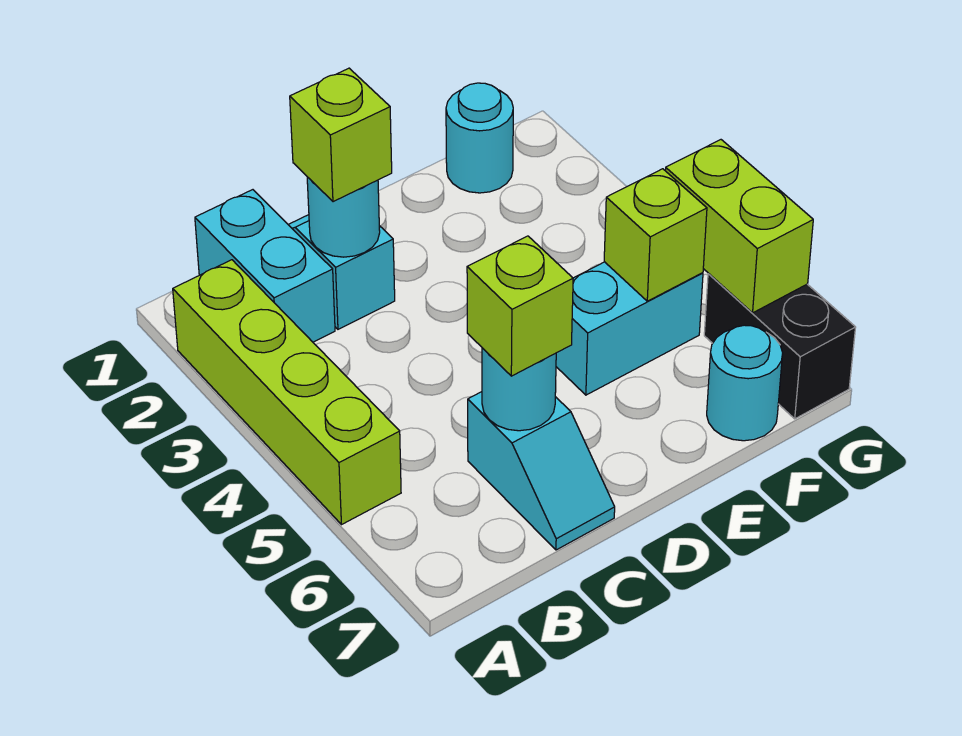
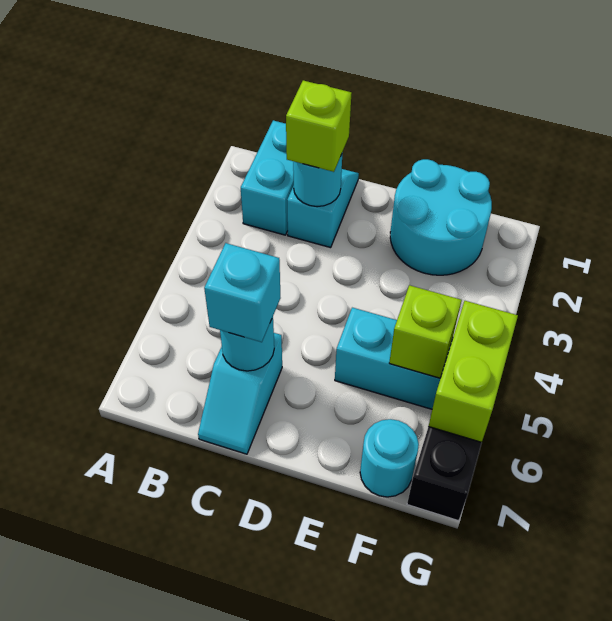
lime 1x4 brick [173,260,401,525] -> none
lime 1x1 brick [467,236,573,376] -> cyan 1x1 brick [204,243,280,342]
cyan 1x1 round brick [446,83,513,193] -> cyan 2x2 round brick [390,159,492,275]

